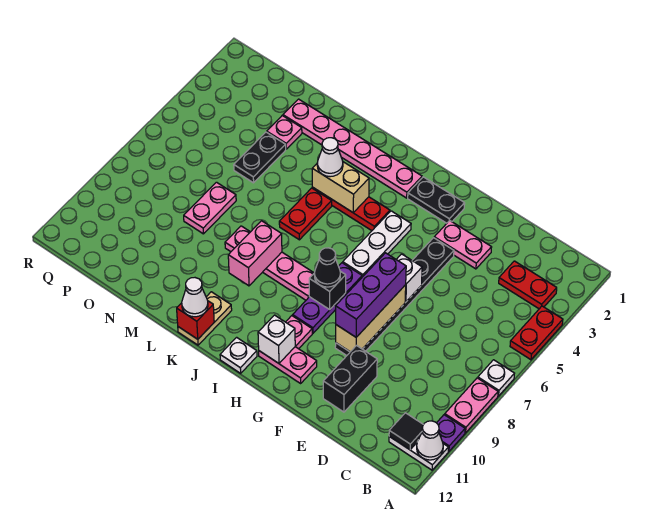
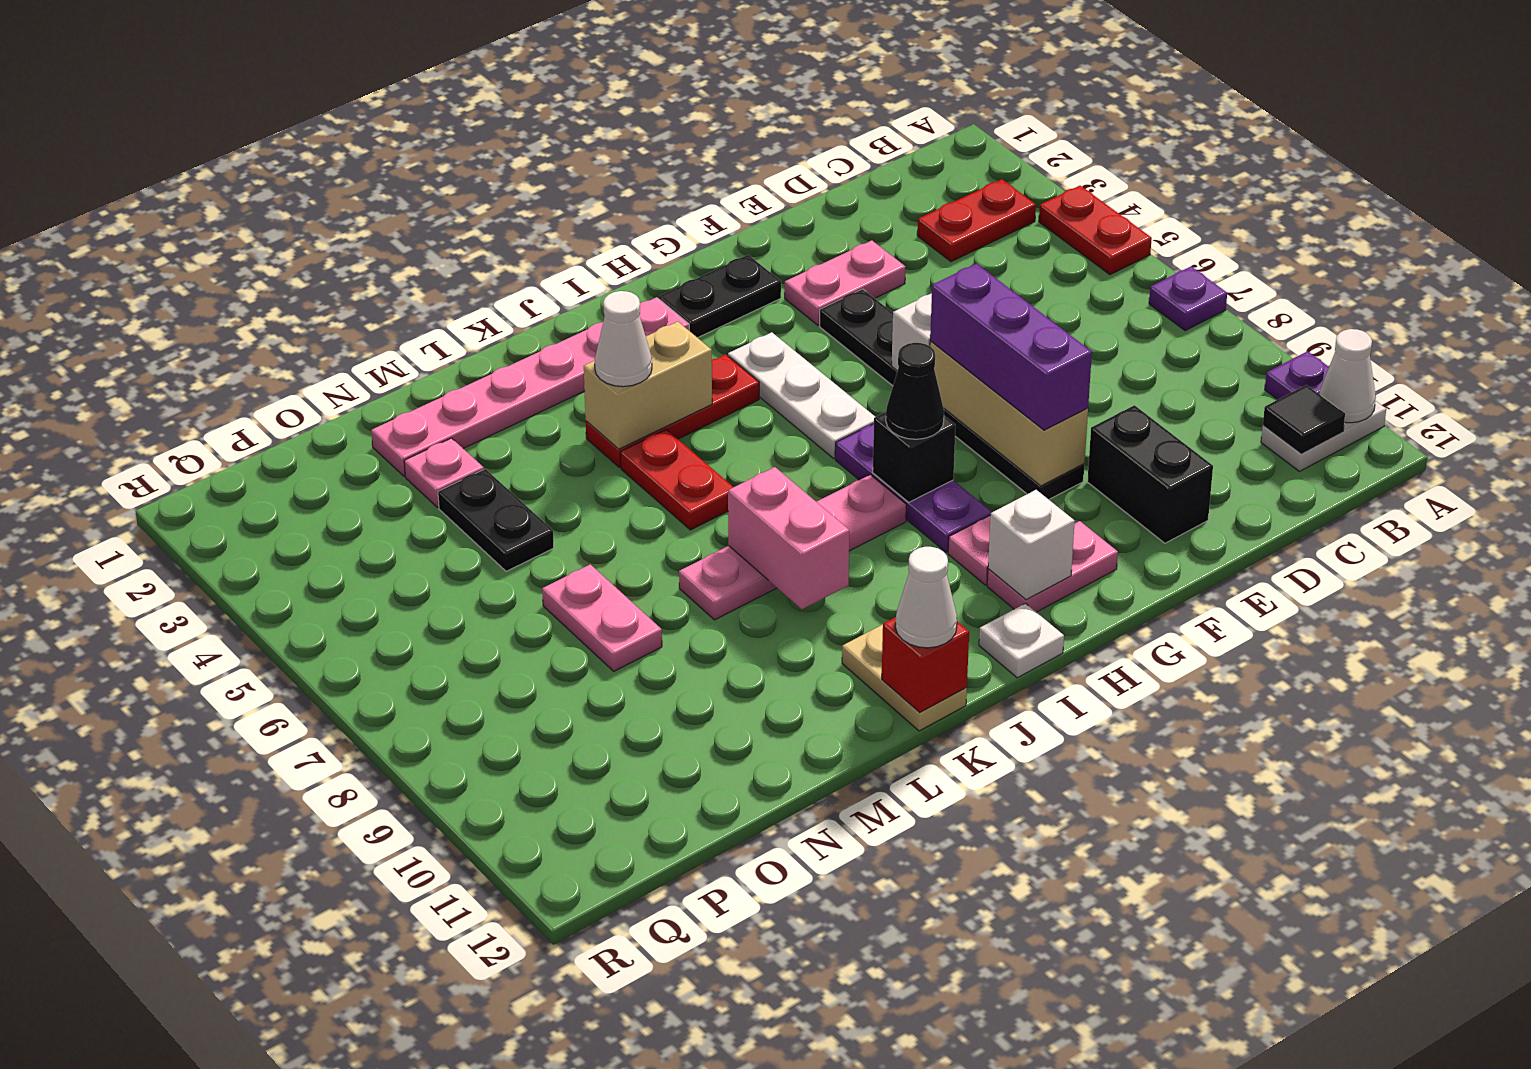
white 1x1 plate [478,360,514,396] -> purple 1x1 plate [1149,267,1227,331]
pink 1x2 plate [445,378,498,433] -> none

